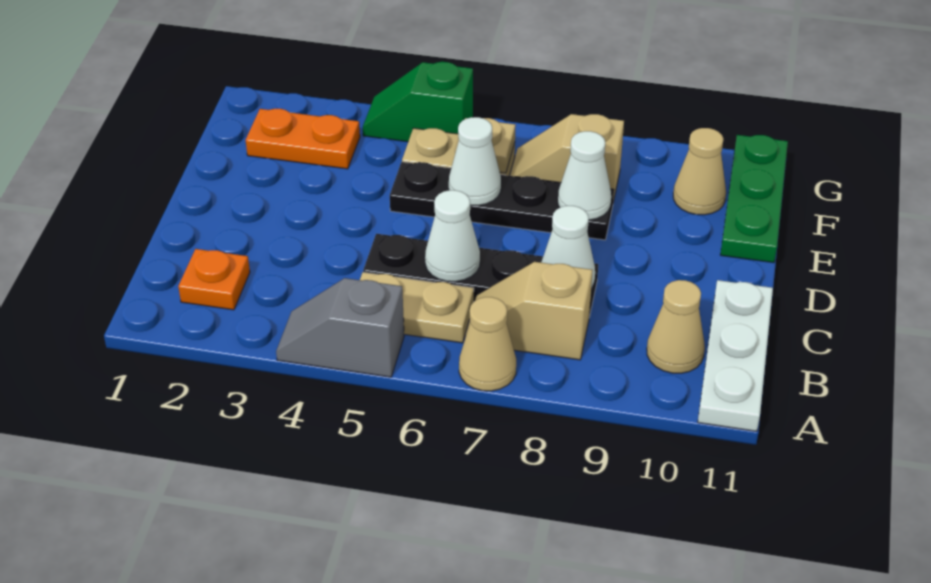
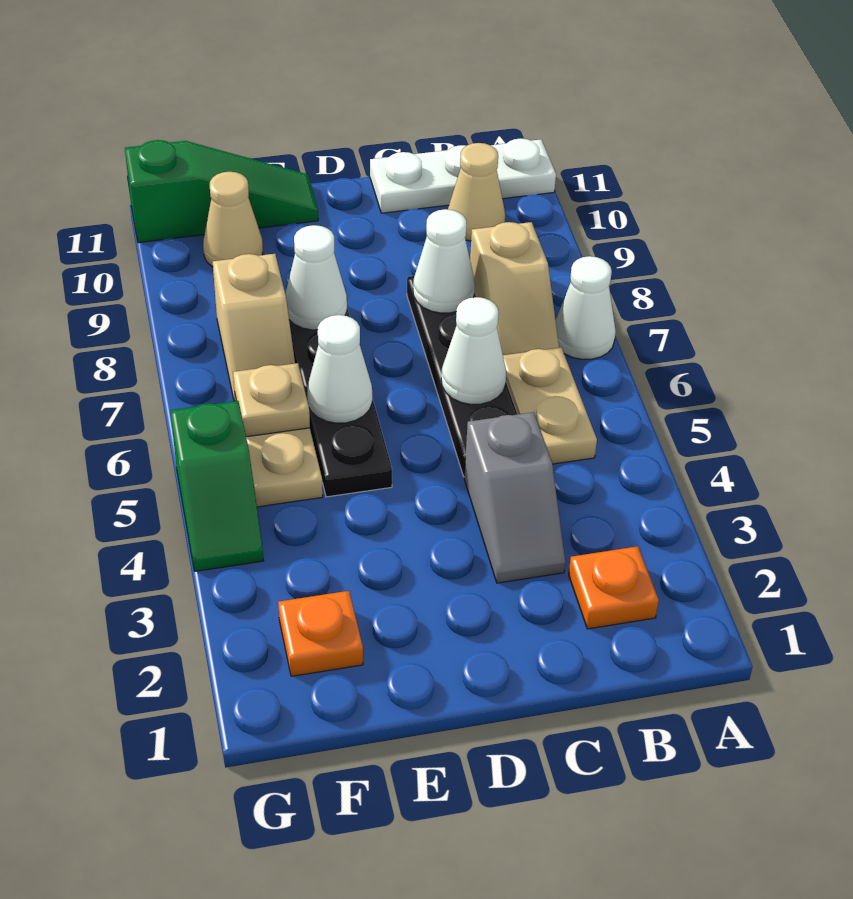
grey 1x2 slope [276,278,404,377] -> grey 1x2 slope moved to [464,412,565,583]
tan 1x1 cone [459,297,516,391] -> white 1x1 cone [556,256,616,359]
green 1x3 plate [720,135,788,263] -> green 1x3 slope [125,140,318,243]
orange 1x2 plate [246,109,360,169] -> orange 1x1 plate [278,591,363,676]

